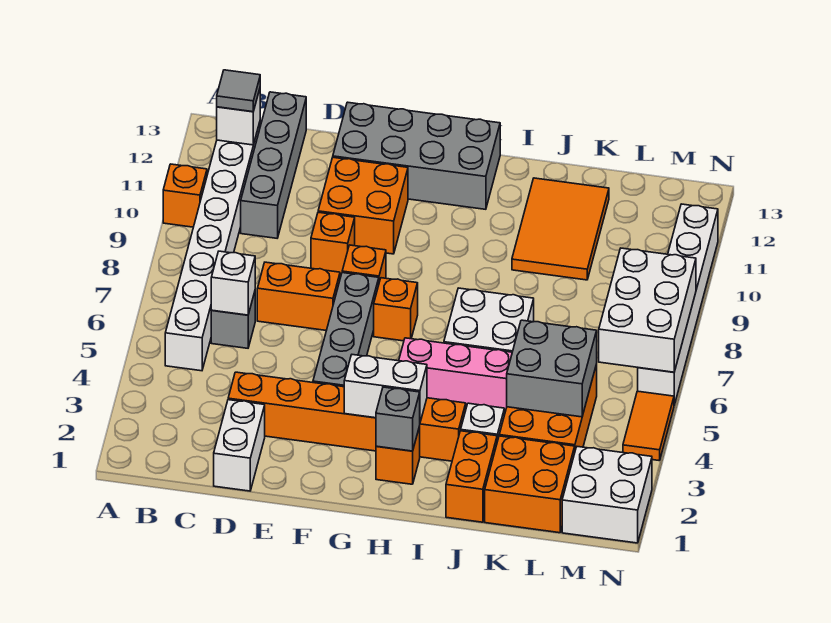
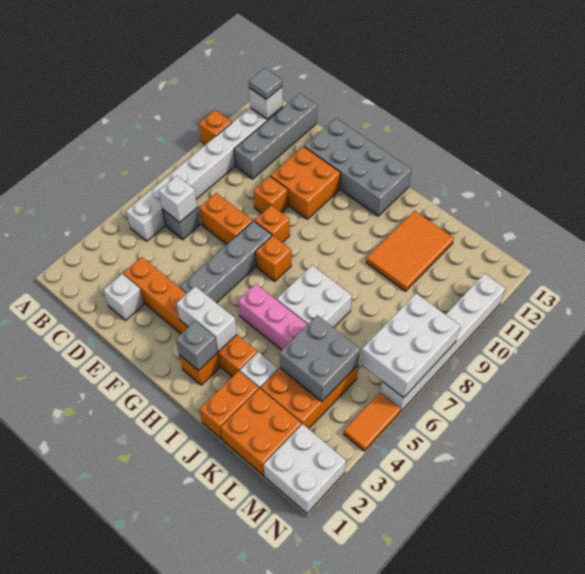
white 1x2 brick [214,400,265,491] -> white 1x1 brick [103,274,144,320]

